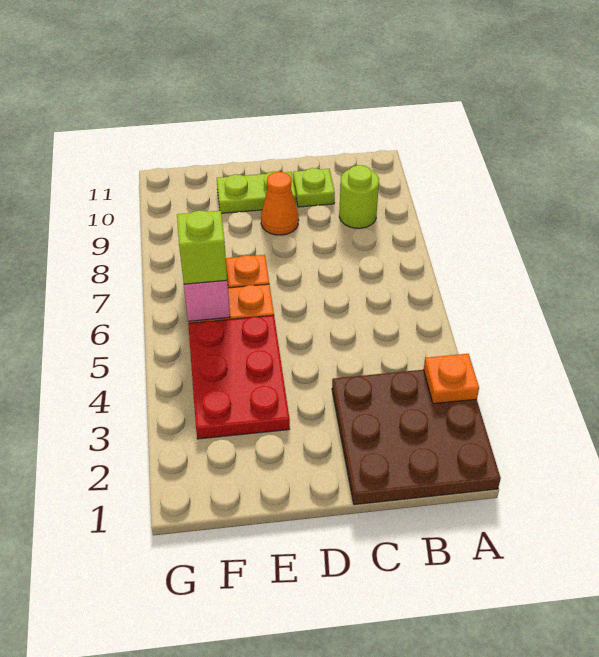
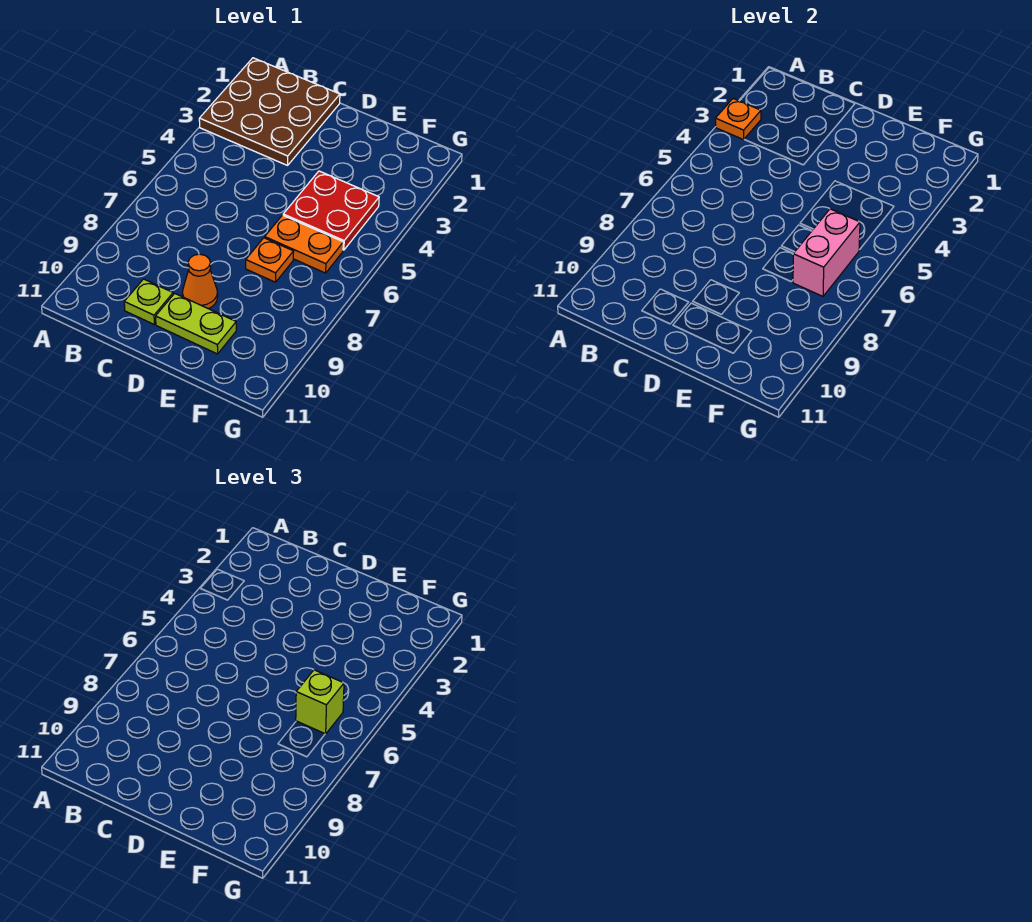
lime 1x1 round brick [339,165,379,228] -> none
red 2x3 plate [188,315,290,439] -> red 2x2 plate [283,171,379,250]

